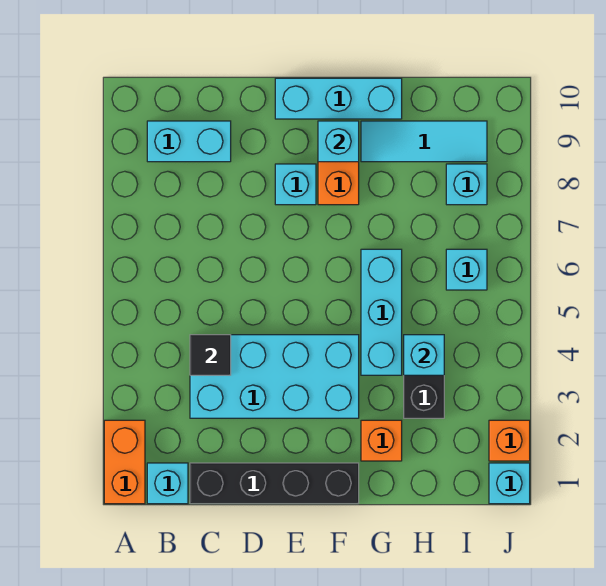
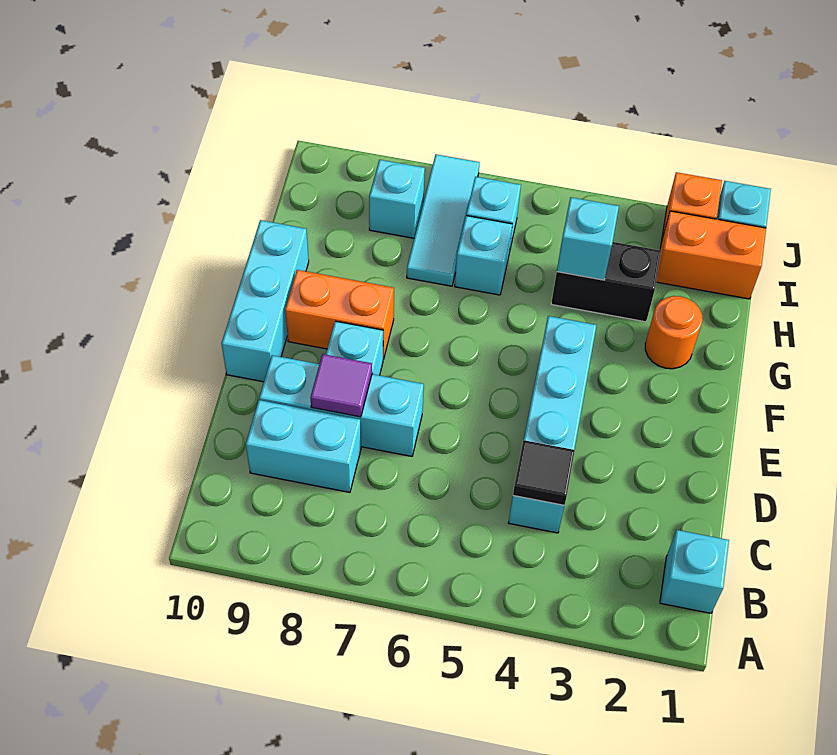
orange 1x2 brick [104,420,145,504] -> orange 1x2 brick moved to [656,211,766,299]
cyan 1x2 brick [147,121,231,162] -> cyan 1x2 brick turned to [246,400,361,492]
black 1x4 brick [190,463,359,504] -> none
cyan 2x4 brick [190,335,359,418] -> cyan 1x4 brick [508,316,596,533]
none -> purple 1x1 tile [310,354,372,417]
cyan 1x1 brick [318,121,359,162] -> cyan 1x1 brick moved to [455,216,513,295]
orange 1x1 brick [361,420,402,461] -> orange 1x1 round brick [645,296,703,369]
cyan 1x3 brick [361,249,402,375] -> cyan 1x3 brick moved to [259,355,424,456]
cyan 1x3 tile [361,121,487,162] -> cyan 1x3 tile moved to [407,154,480,286]

